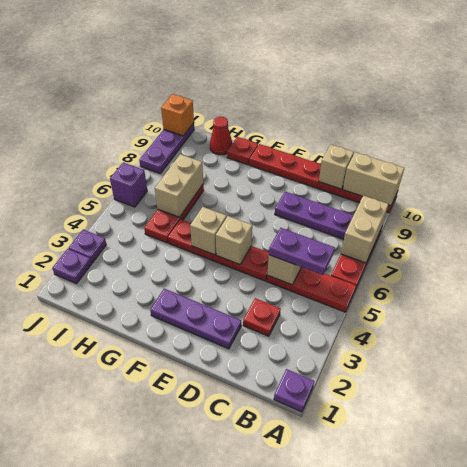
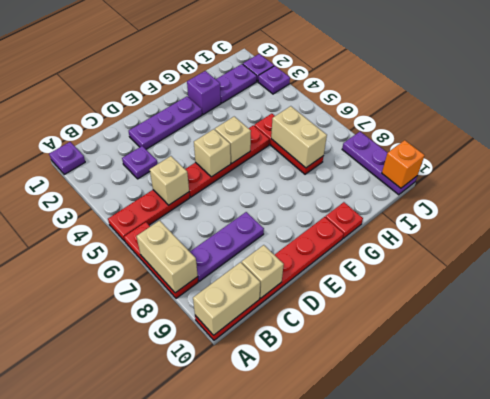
purple 1x2 plate [269,228,335,275] -> purple 1x2 plate moved to [216,64,257,103]
red 1x1 plate [243,298,281,336] -> purple 1x1 plate [122,146,157,179]
red 1x1 cone [210,117,232,155] -> none
purple 1x1 brick [110,162,147,207] -> purple 1x1 brick moved to [187,71,221,115]

